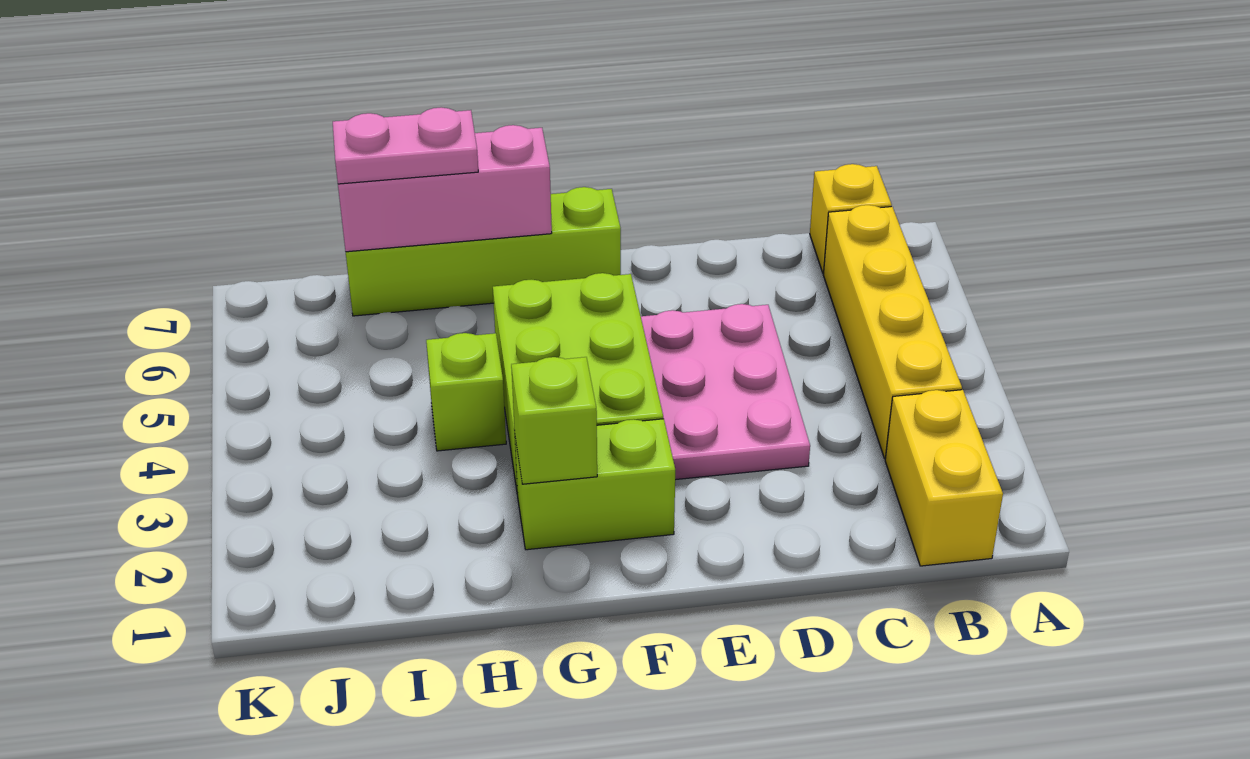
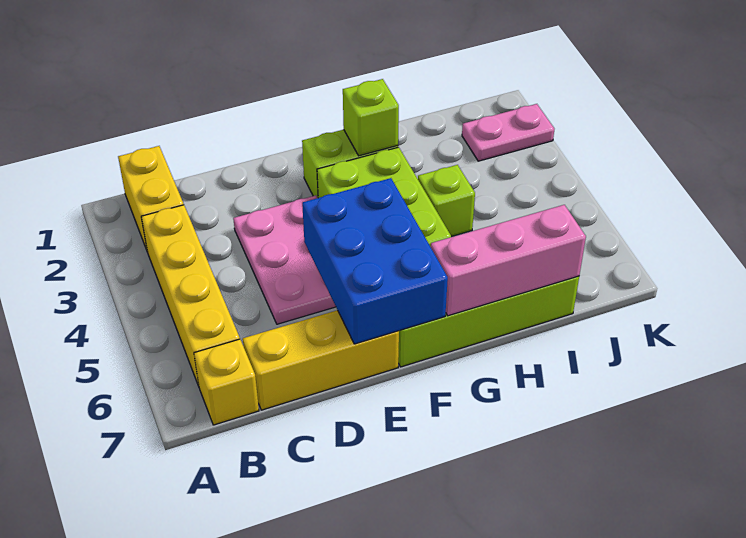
none -> yellow 1x3 brick [243,310,399,410]
none -> blue 2x3 brick [302,178,448,344]
pink 1x2 plate [333,107,478,184] -> pink 1x2 plate moved to [462,104,554,161]

